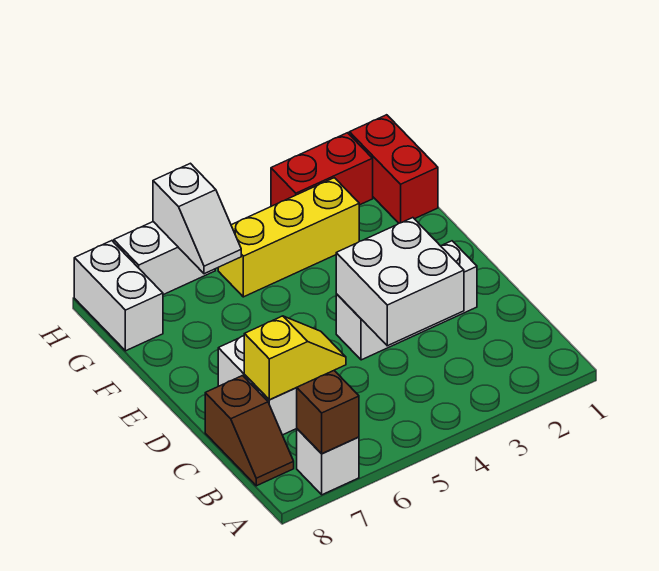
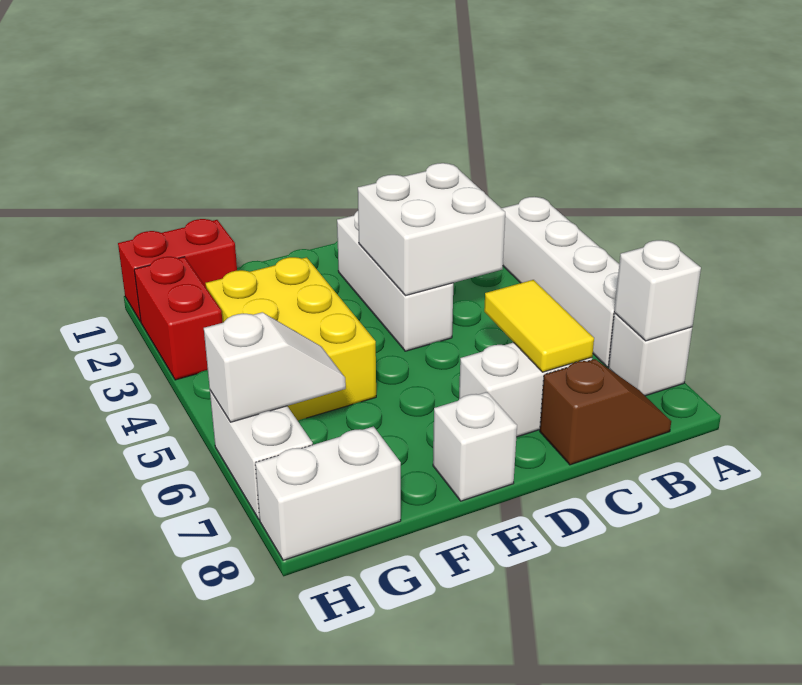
none -> white 1x4 brick [501,197,619,367]
brown 1x1 brick [297,371,359,454] -> white 1x1 brick [614,240,701,341]
yellow 1x2 slope [244,316,346,400] -> yellow 1x2 tile [484,280,594,372]
none -> white 1x1 brick [433,392,517,501]
yellow 1x3 brick [218,178,359,297] -> yellow 2x3 brick [206,257,376,421]

